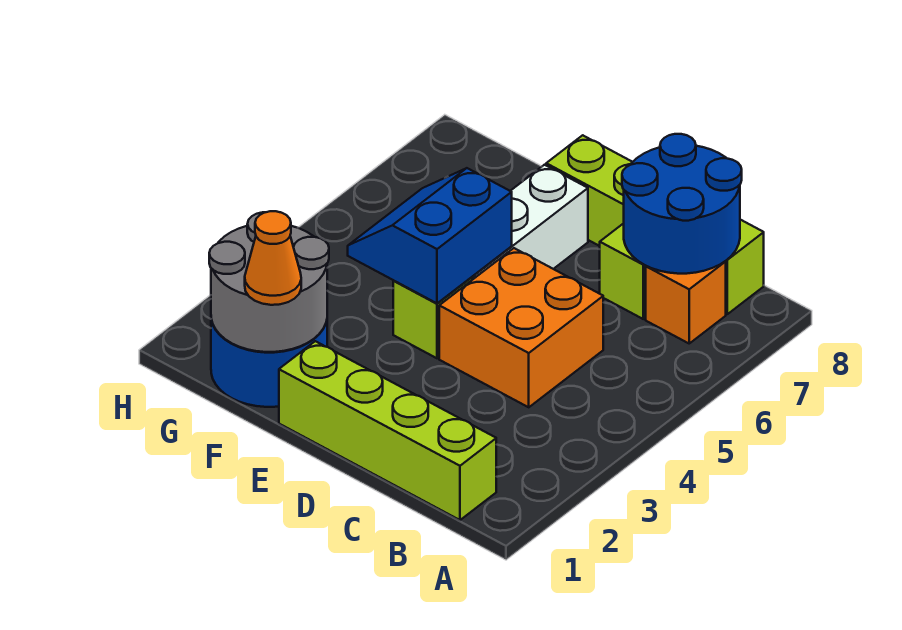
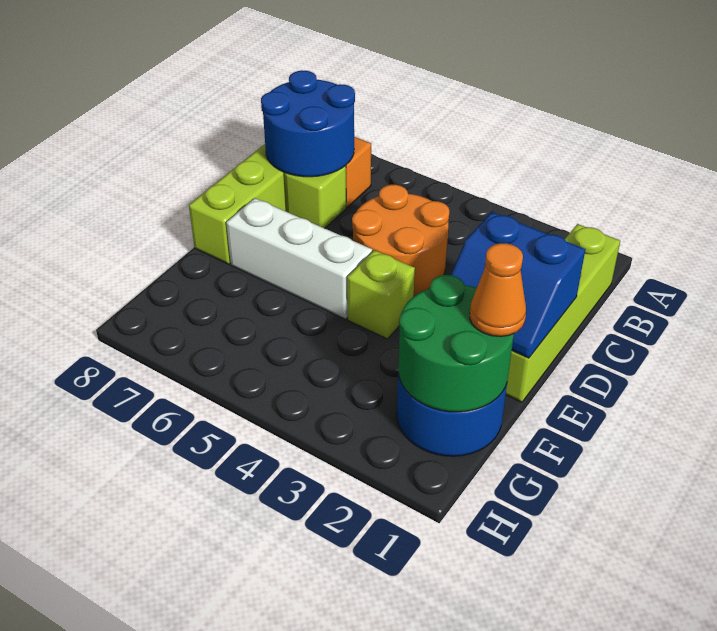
orange 2x2 brick [439,248,603,407] -> orange 2x2 round brick [352,185,449,296]
blue 2x2 slope [348,168,512,303] -> blue 2x2 slope moved to [451,212,585,358]
grey 2x2 round brick [209,212,329,352] -> green 2x2 round brick [398,275,514,412]

